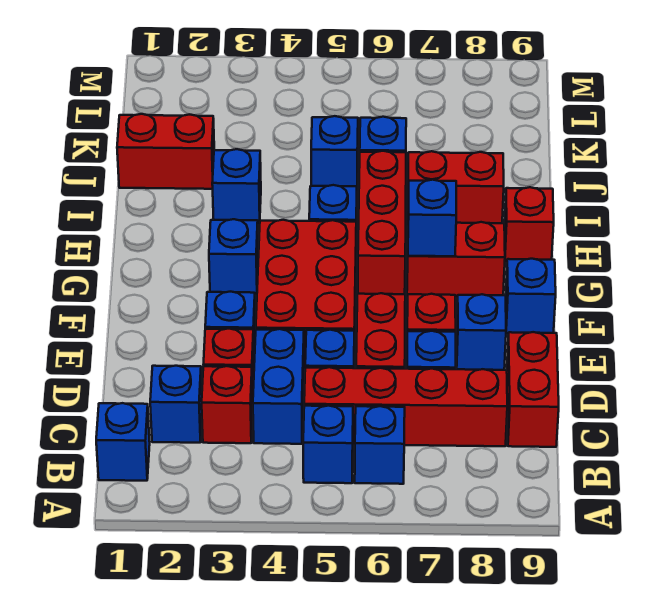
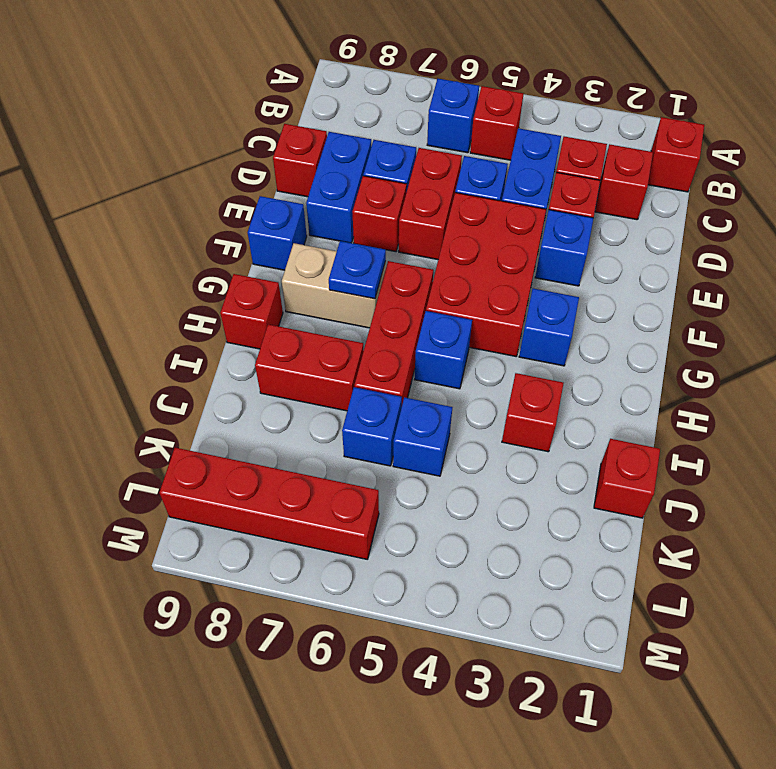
blue 1x1 brick [96,403,150,481] -> red 1x1 brick [648,117,704,192]
blue 1x1 brick [303,406,353,483] -> red 1x1 brick [470,86,524,160]
blue 1x1 brick [150,366,202,443] -> red 1x1 brick [595,144,653,220]
red 1x4 brick [304,367,507,446] -> red 1x4 brick moved to [159,448,379,559]
red 1x2 brick [507,332,559,447] -> red 1x1 brick [273,124,327,197]
blue 1x1 brick [457,294,506,370] -> blue 1x2 brick [306,132,371,243]
red 1x2 brick [407,222,505,297] -> tan 1x2 brick [282,243,386,328]
blue 1x1 brick [408,180,456,256] -> blue 1x1 plate [329,241,386,299]
blue 1x1 brick [212,149,261,224] -> red 1x1 brick [502,373,564,452]
red 1x2 brick [117,114,214,189] -> red 1x1 brick [594,439,660,518]

